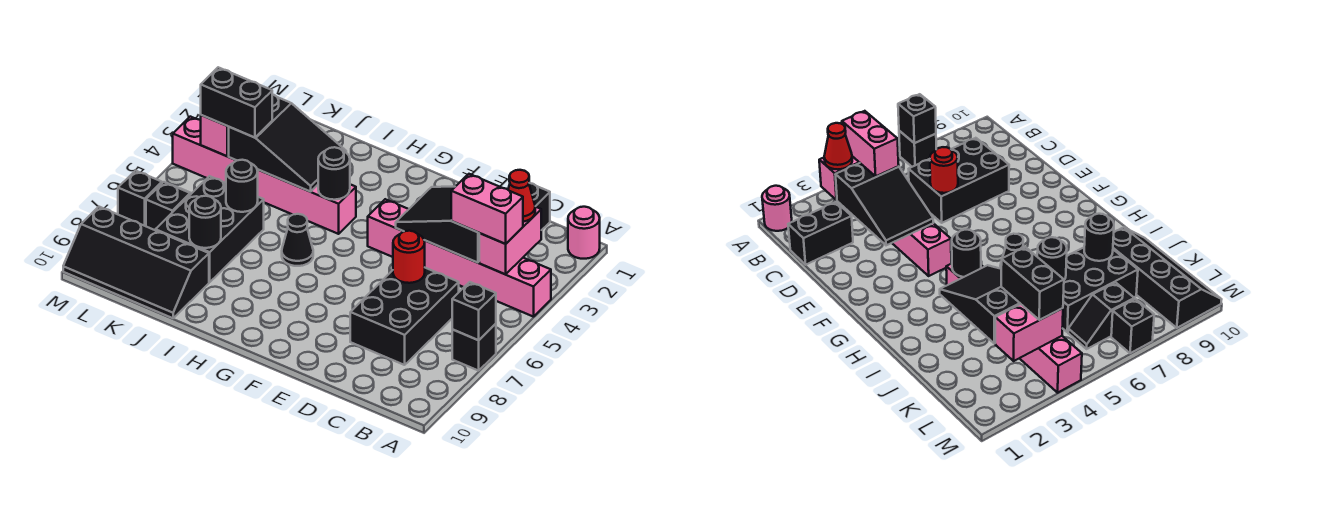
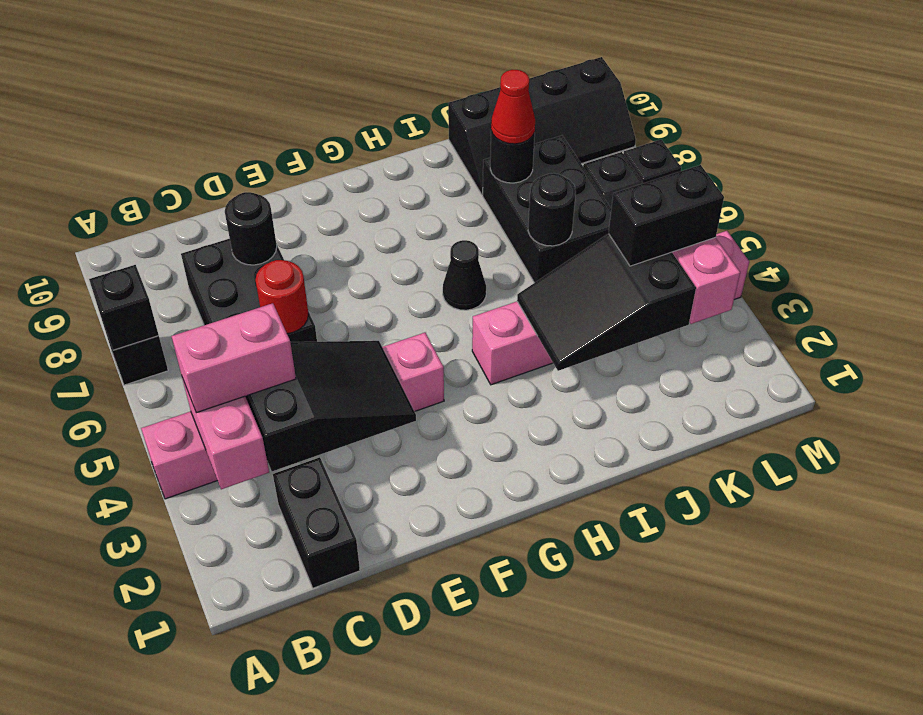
pink 1x1 round brick [568,207,600,259] -> none
red 1x1 cone [508,170,535,222] -> red 1x1 cone moved to [491,70,535,144]
black 1x1 round brick [318,147,350,200] -> black 1x1 round brick moved to [225,192,277,265]
black 2x4 slope [63,207,209,318] -> black 2x4 slope turned to [448,57,636,195]

